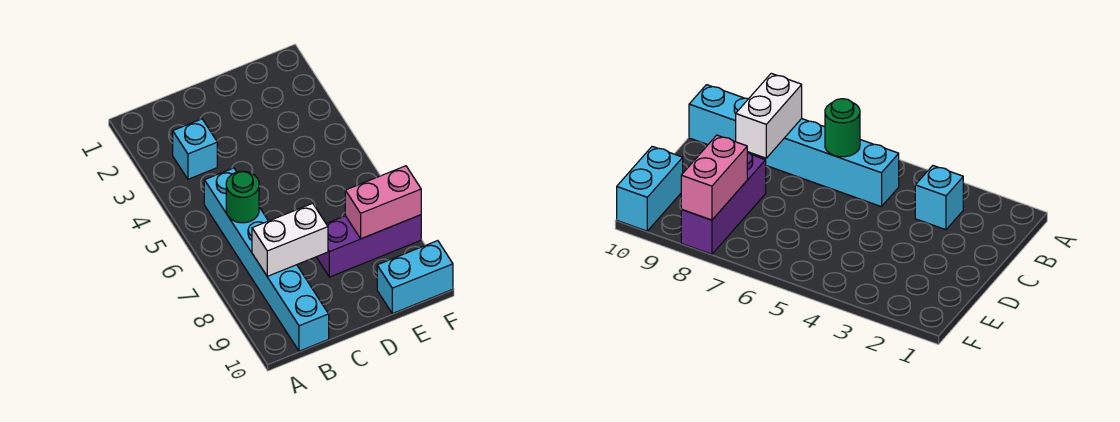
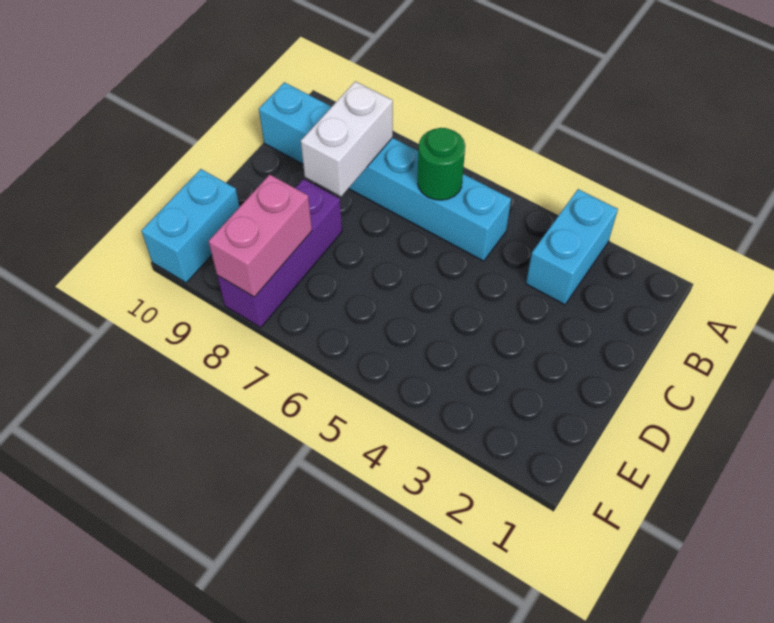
cyan 1x1 brick [173,119,217,179] -> cyan 1x2 brick [526,189,618,305]

